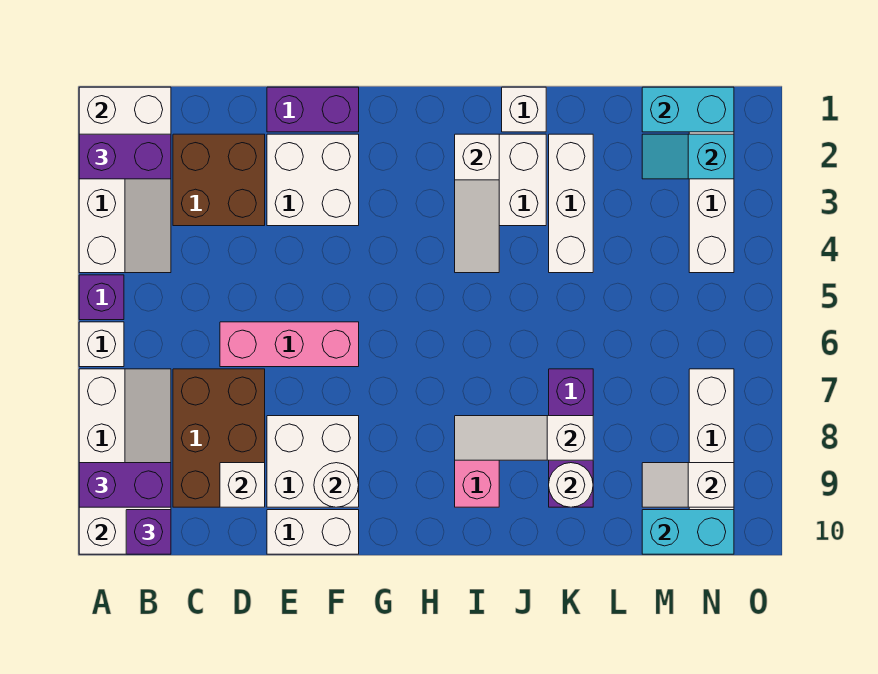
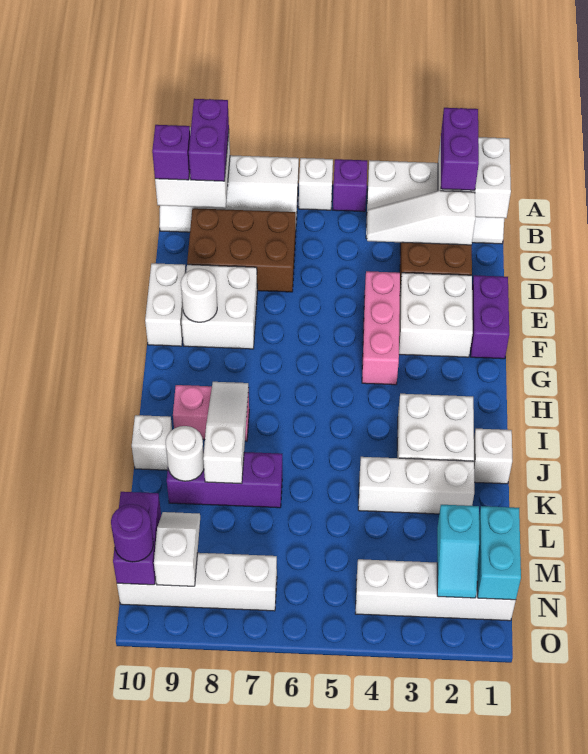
pink 1x3 brick [220,322,359,367] -> pink 1x3 brick moved to [362,271,400,385]
white 1x1 brick [220,463,265,507] -> white 1x1 brick moved to [132,415,172,470]
white 1x3 slope [455,134,499,273] -> white 1x3 slope moved to [367,191,475,245]
cyan 1x2 slope [642,134,734,179] -> cyan 1x2 slope turned to [437,505,479,598]
cyan 1x2 brick [642,510,734,554] -> purple 1x2 brick [113,492,161,585]
none -> purple 1x1 round brick [111,504,153,562]

